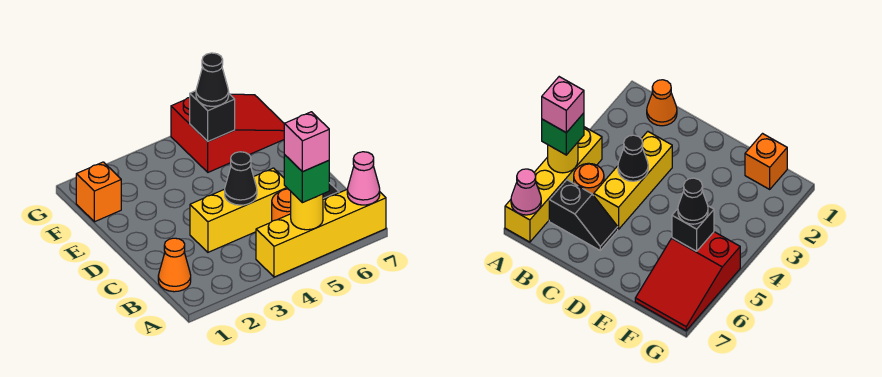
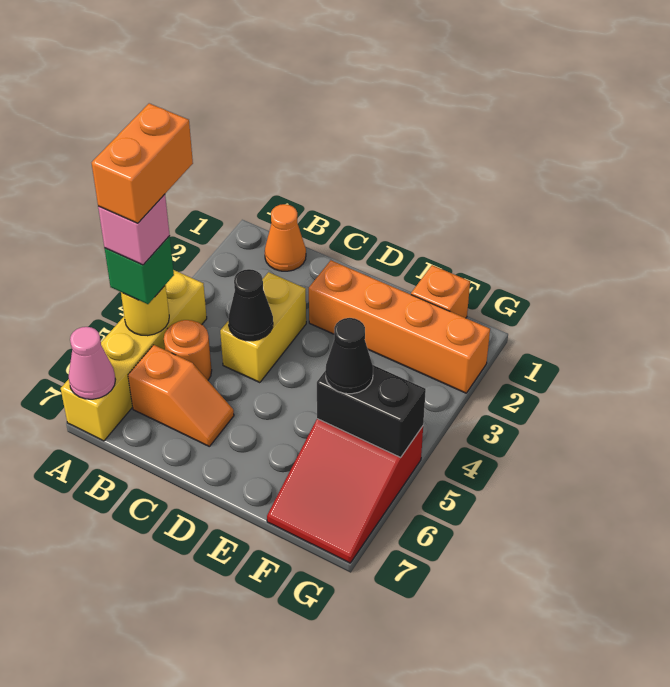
none -> orange 1x2 brick [91,103,193,223]
black 1x2 slope [549,180,618,250] -> orange 1x2 slope [128,345,234,446]
yellow 1x3 brick [190,168,288,252] -> yellow 1x2 brick [220,272,306,383]
none -> orange 1x4 brick [309,260,490,393]
black 1x1 brick [190,91,235,141] -> black 1x2 brick [317,365,426,457]

